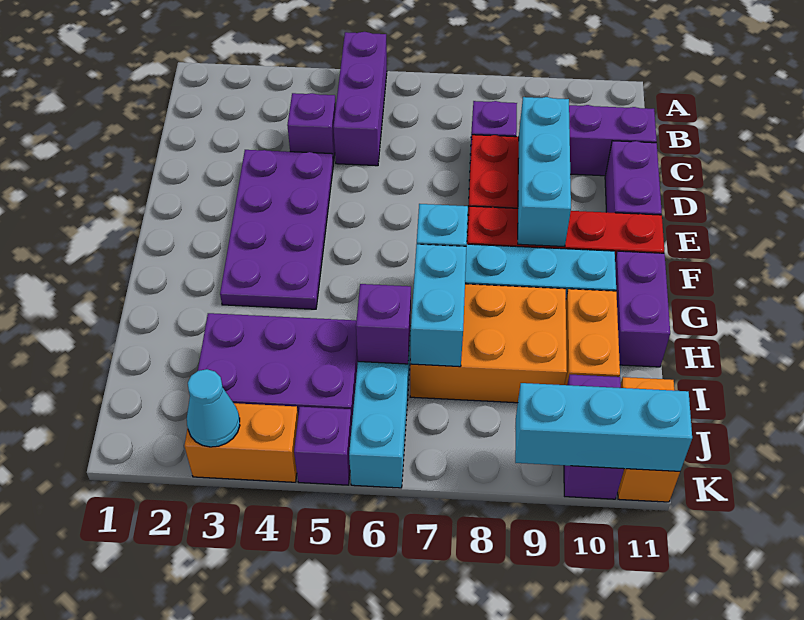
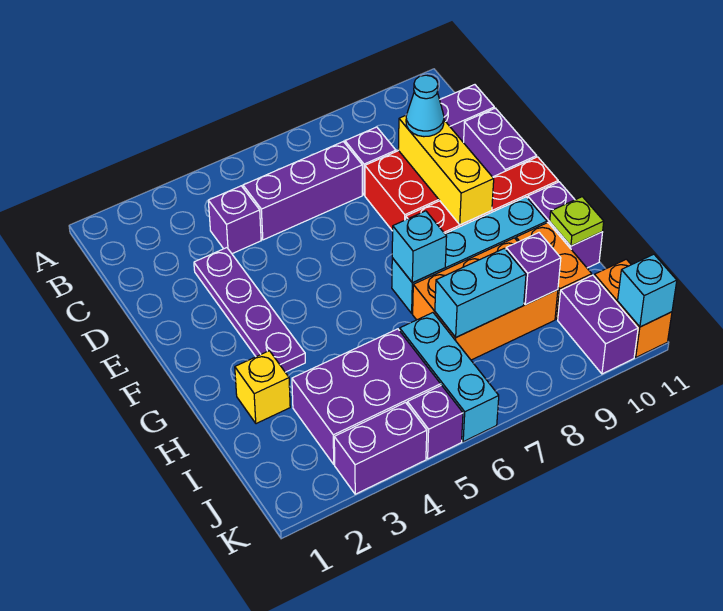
purple 1x3 brick [333,32,387,166] -> purple 1x3 brick turned to [243,142,362,240]
purple 2x4 plate [220,150,333,309] -> purple 1x4 plate [194,248,305,372]
cyan 1x3 brick [518,97,571,247] -> yellow 1x3 brick [398,116,494,225]
none -> yellow 1x1 brick [235,351,290,424]
cyan 1x2 brick [410,244,466,367] -> cyan 1x2 brick turned to [435,248,526,337]
none -> lime 1x1 plate [550,197,604,246]
purple 1x1 brick [356,284,411,364] -> purple 1x1 brick moved to [506,233,561,305]
orange 1x2 brick [184,403,298,482] -> purple 1x2 brick [334,403,427,494]
cyan 1x1 cone [187,369,240,447] -> cyan 1x1 cone moved to [406,75,444,137]
cyan 1x3 brick [515,383,692,471] -> cyan 1x1 brick [618,254,677,327]

